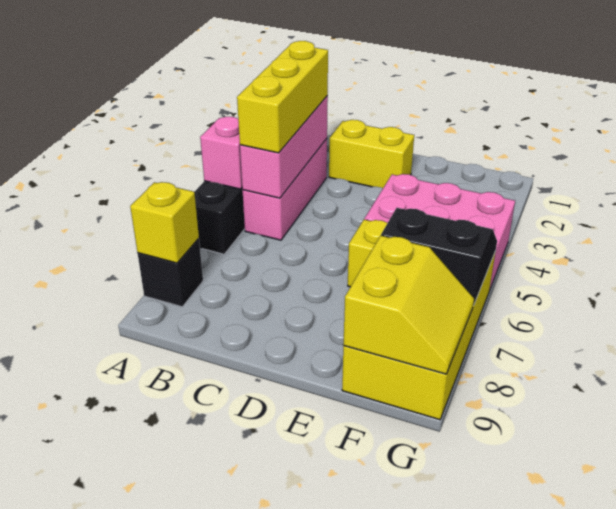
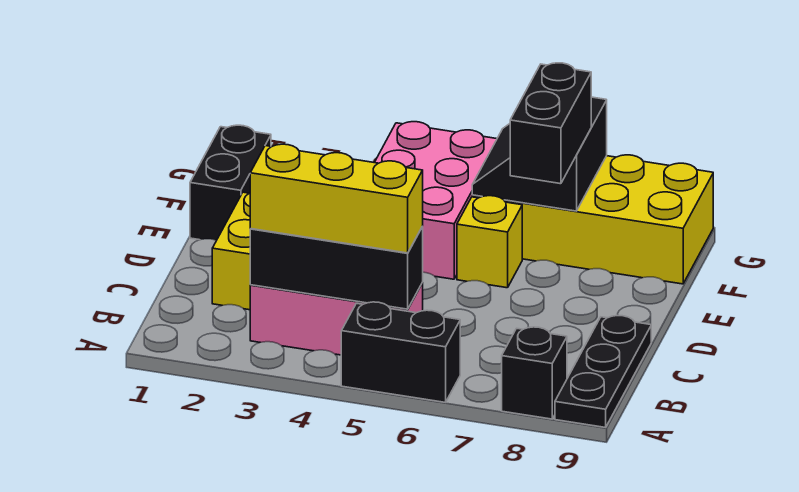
pink 1x1 brick [200,117,242,189] -> none
yellow 1x1 brick [130,182,199,263] -> none
none -> black 1x3 plate [555,316,651,427]
pink 1x3 brick [240,96,328,198] -> black 1x3 brick [250,227,423,309]
none -> black 1x2 brick [190,125,271,240]
none -> black 1x2 brick [510,63,591,184]
yellow 2x2 slope [343,236,474,374] -> none

